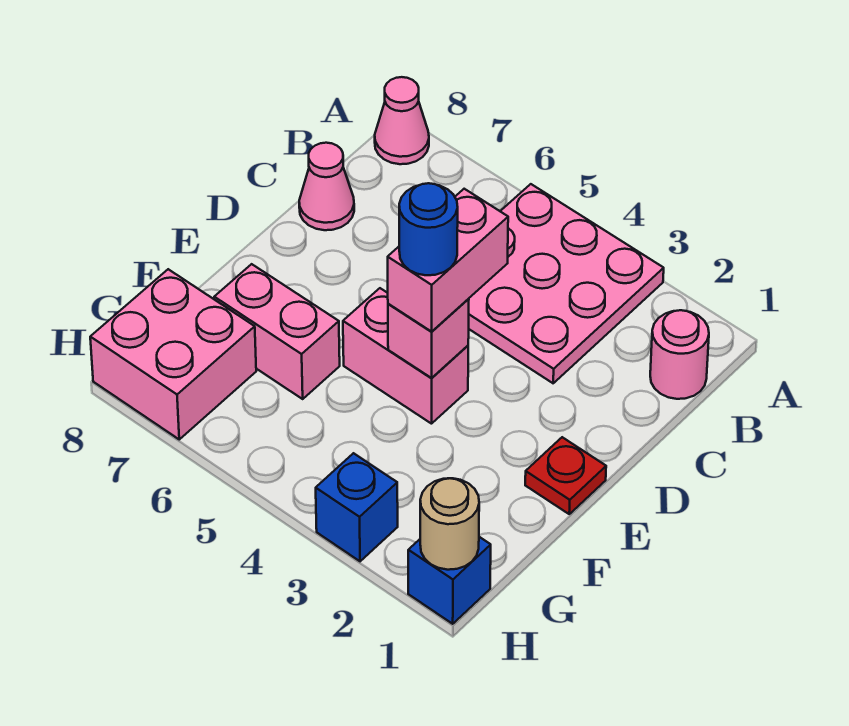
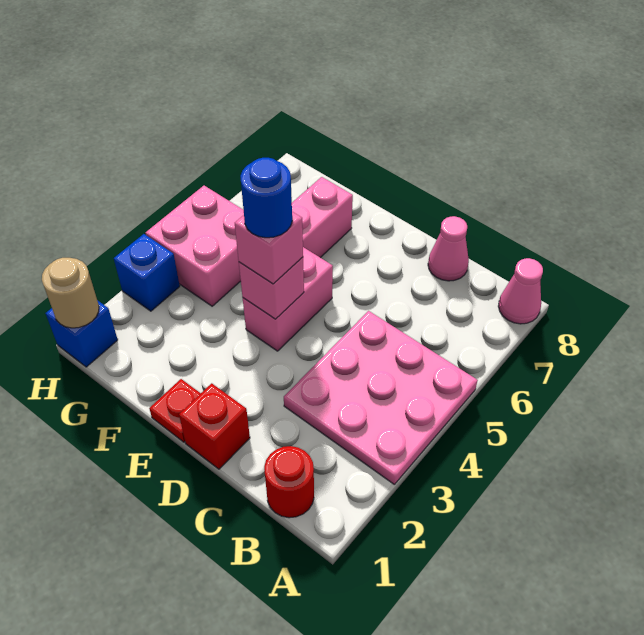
pink 1x1 round brick [650,310,709,399] -> red 1x1 round brick [264,446,314,518]
none -> red 1x1 brick [179,383,250,469]
pink 1x2 brick [388,189,508,332] -> pink 1x1 brick [235,212,303,284]
pink 2x2 brick [90,269,256,439] -> pink 2x2 brick moved to [146,186,244,306]

